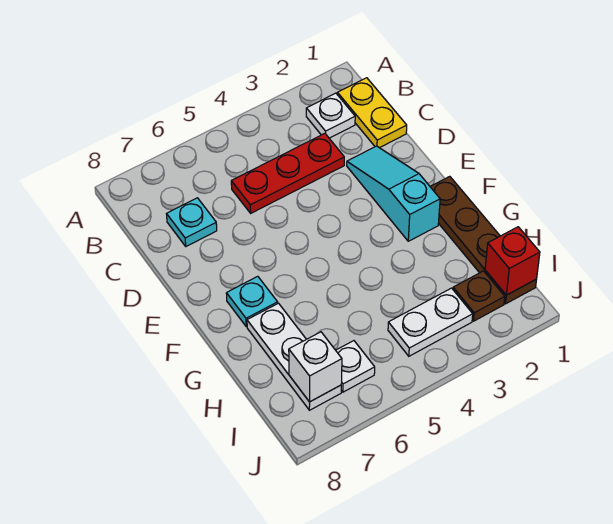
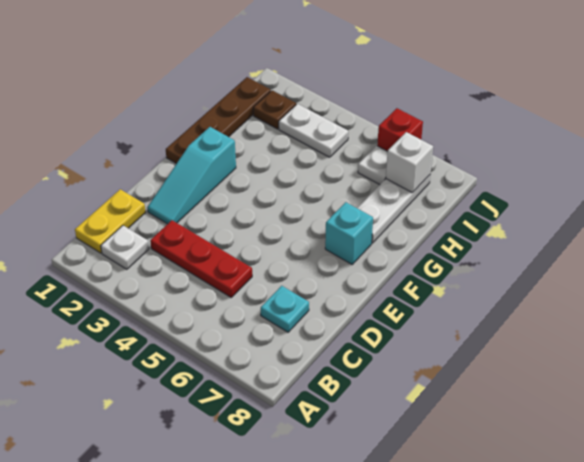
cyan 1x1 plate [226,276,278,327] -> cyan 1x1 brick [325,202,373,264]
red 1x1 brick [485,227,540,295] -> red 1x1 brick moved to [377,108,423,151]

